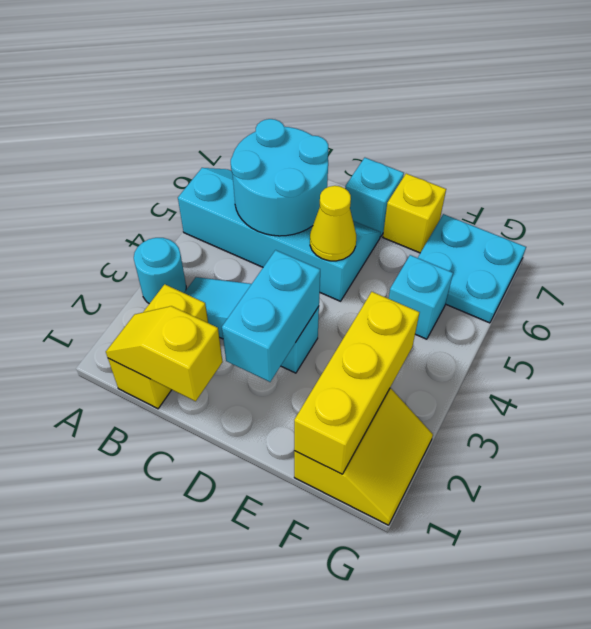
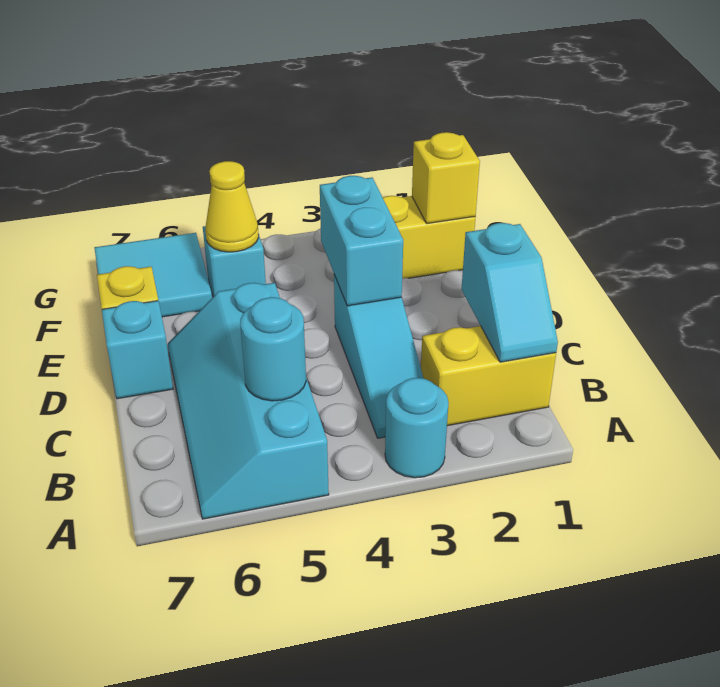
yellow 1x2 slope [106,306,223,401] -> cyan 1x2 slope [461,223,558,362]
cyan 2x2 round brick [231,119,328,236] -> cyan 1x1 round brick [240,297,306,401]
cyan 1x2 brick [222,250,320,382] -> cyan 1x2 brick turned to [320,176,403,306]
yellow 1x1 cone [310,186,356,261] -> yellow 1x1 cone moved to [205,161,259,252]
yellow 1x3 brick [294,292,420,474] -> yellow 1x1 brick [412,132,480,224]
cyan 2x2 plate [418,214,526,323] -> cyan 2x2 tile [95,233,212,317]

